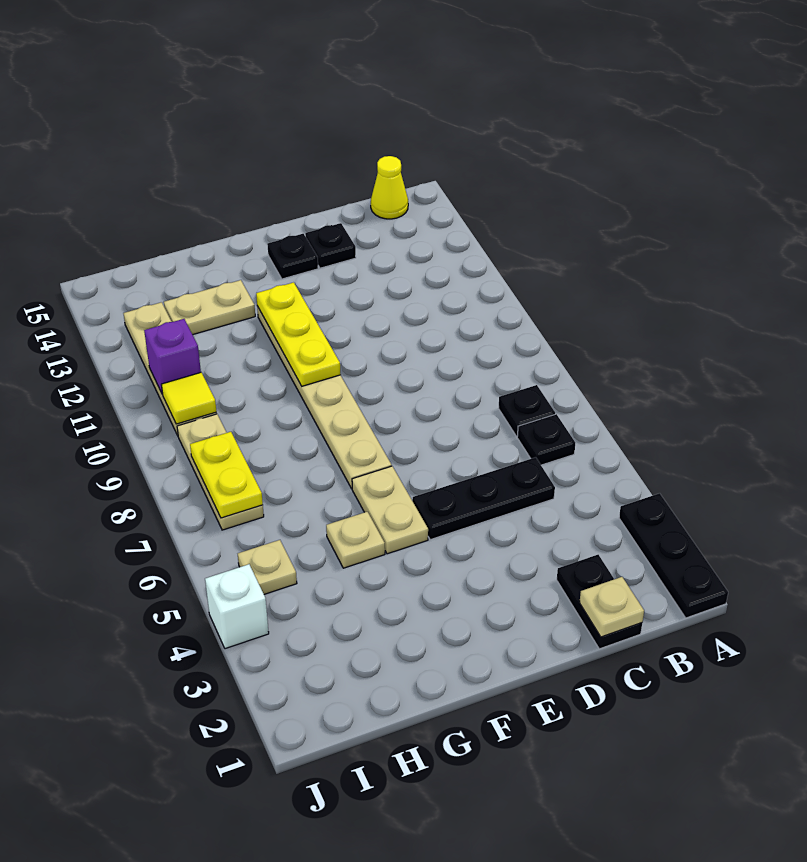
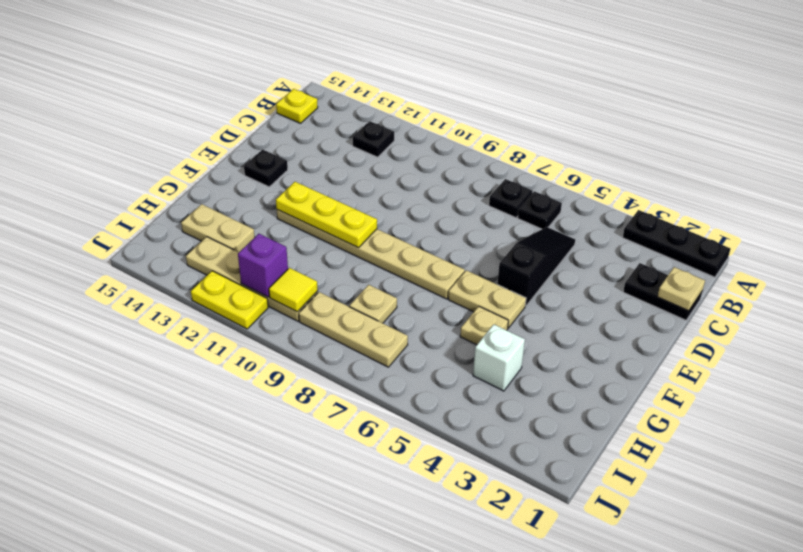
yellow 1x1 cone [371,156,408,219] -> yellow 1x1 plate [276,89,318,123]
black 1x3 plate [412,457,555,540] -> black 1x3 slope [497,227,575,306]
black 1x1 plate [305,223,356,268] -> black 1x1 plate moved to [353,121,394,157]
tan 1x2 plate [164,280,255,335] -> tan 1x2 plate turned to [181,204,255,252]
tan 1x1 plate [238,540,297,594] -> tan 1x1 plate moved to [349,285,397,323]
yellow 1x2 plate [190,432,263,518] -> yellow 1x2 plate moved to [191,271,268,329]
white 1x1 brick [205,564,269,649] -> white 1x1 brick moved to [473,324,525,391]

